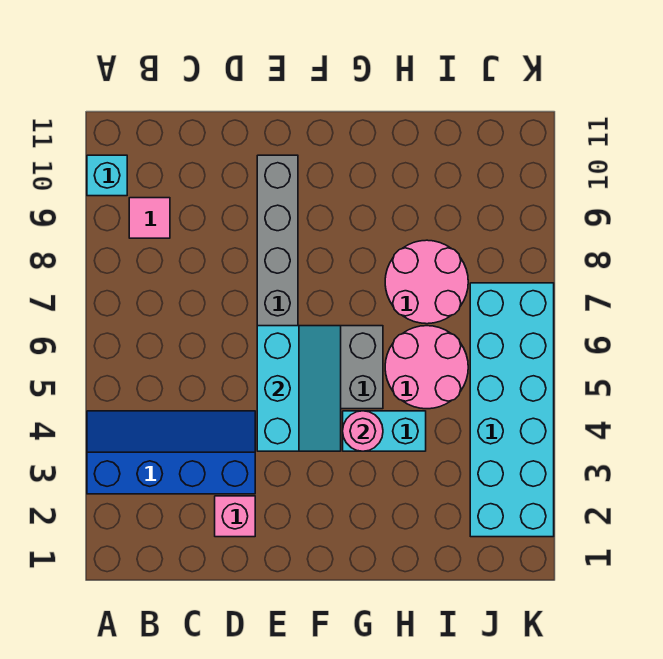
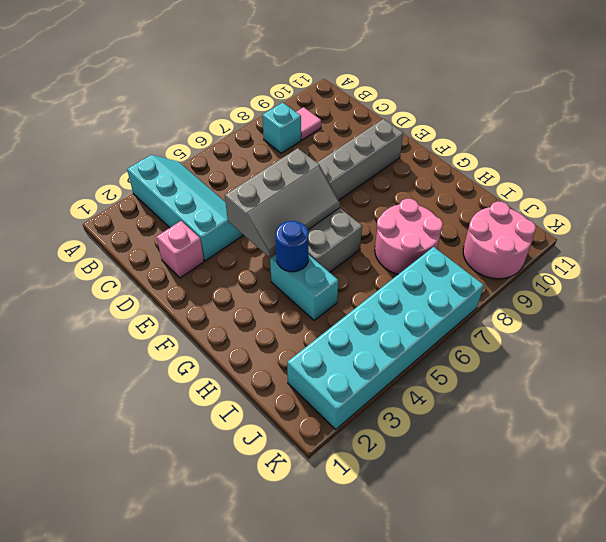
blue 2x4 slope [87,411,255,494] -> cyan 2x4 slope [127,155,243,261]
cyan 1x1 brick [87,155,127,196] -> cyan 1x1 brick moved to [262,103,301,153]
cyan 2x3 slope [257,326,341,451] -> grey 2x3 slope [225,148,340,257]
pink 1x1 round brick [343,411,383,451] -> blue 1x1 round brick [276,221,309,272]
pink 2x2 round brick [385,326,468,409] -> pink 2x2 round brick moved to [463,202,536,279]

